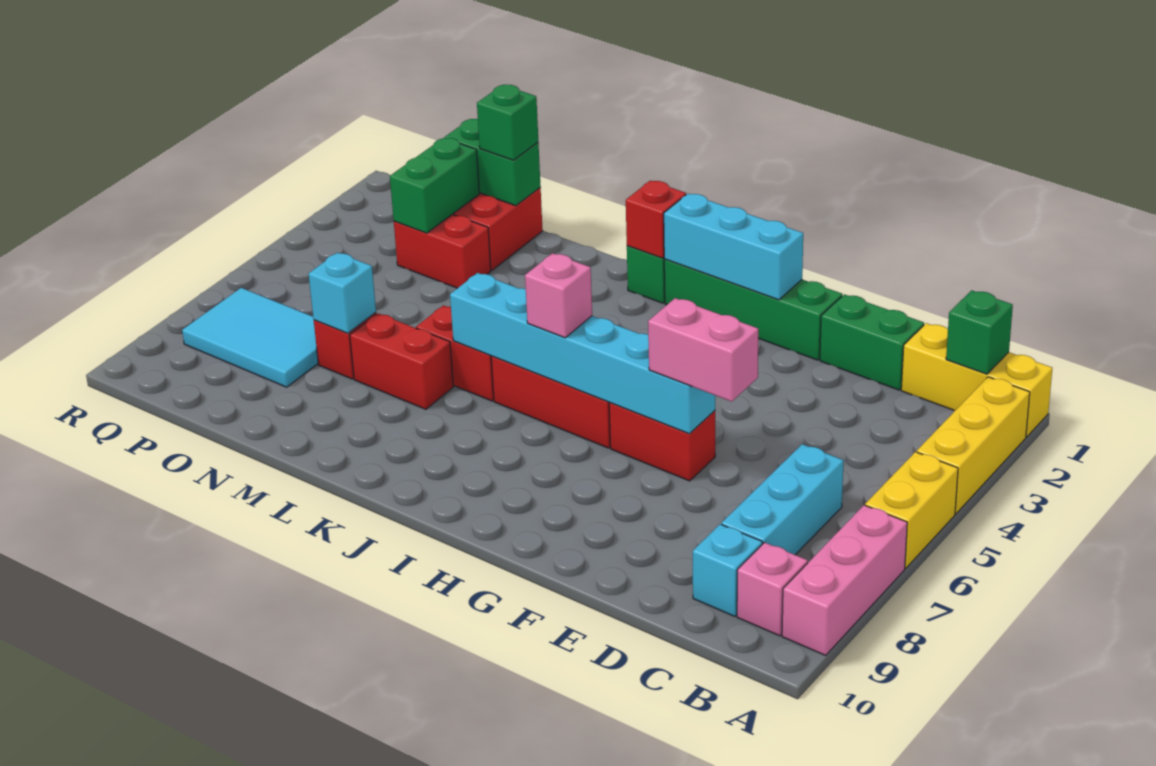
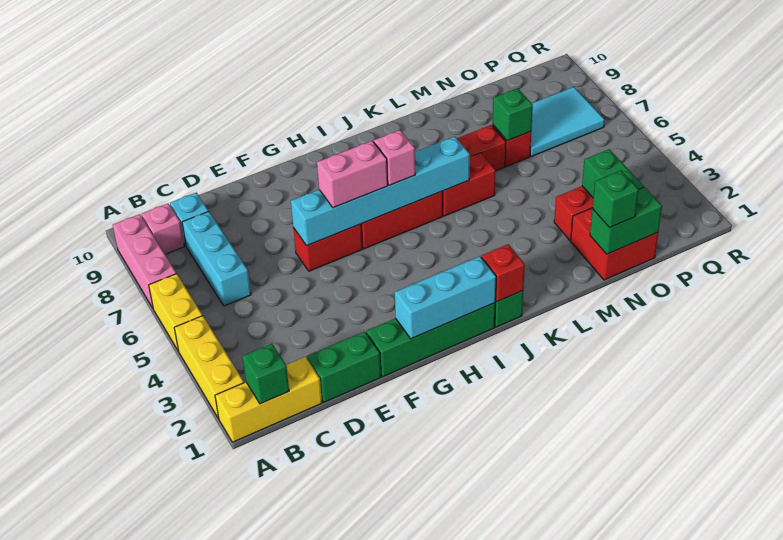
pink 1x2 brick [648,298,758,402] -> pink 1x2 brick moved to [317,141,388,208]
cyan 1x1 brick [309,253,376,333] -> green 1x1 brick [493,88,533,141]

